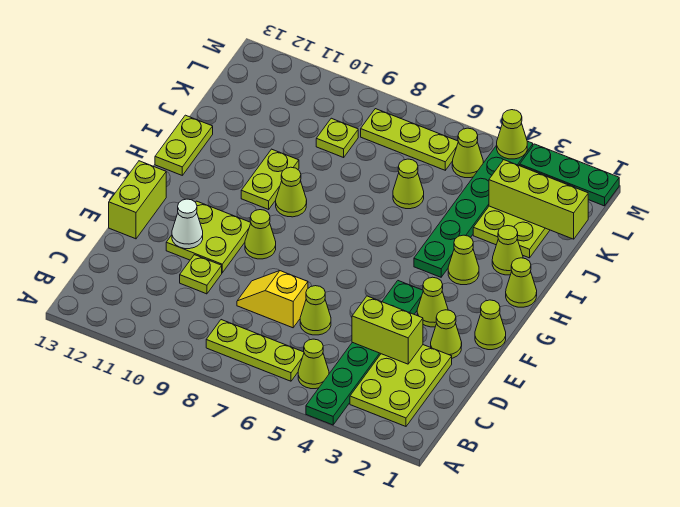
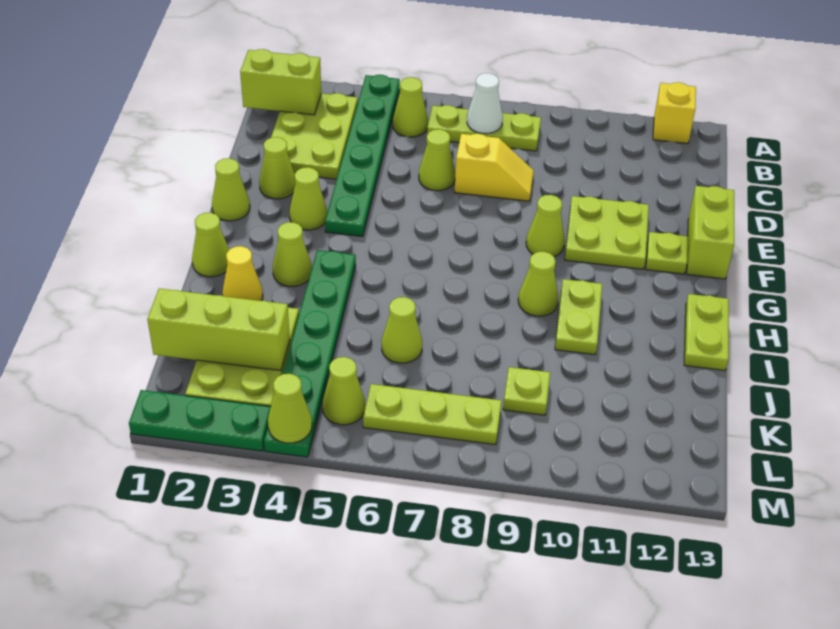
none -> yellow 1x1 brick [653,82,696,144]
lime 1x2 brick [352,296,423,364] -> lime 1x2 brick moved to [240,49,321,115]
lime 1x1 plate [180,255,222,294] -> lime 1x1 plate moved to [646,232,688,274]
white 1x1 cone [172,199,203,249] -> white 1x1 cone moved to [467,73,503,134]
lime 1x1 cone [492,226,523,275] -> yellow 1x1 cone [222,246,263,301]

